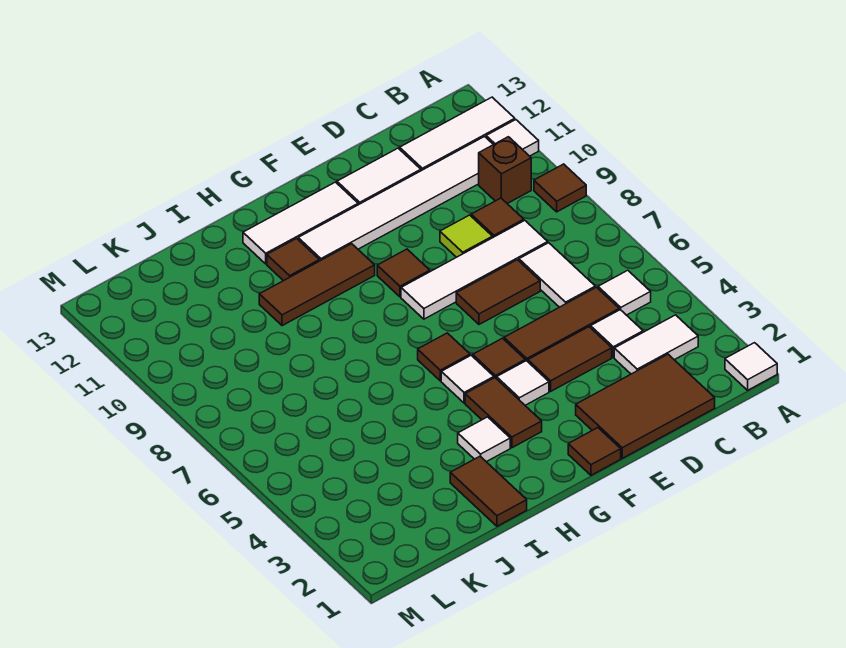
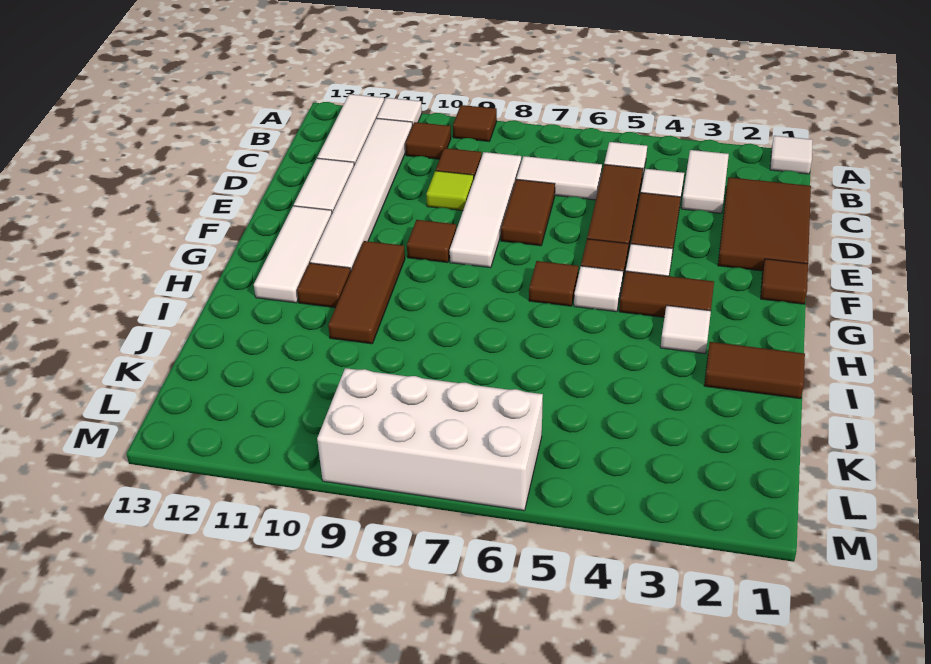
brown 1x1 brick [479,137,531,204] -> brown 1x1 tile [405,122,451,159]
none -> white 2x4 brick [317,368,543,511]

